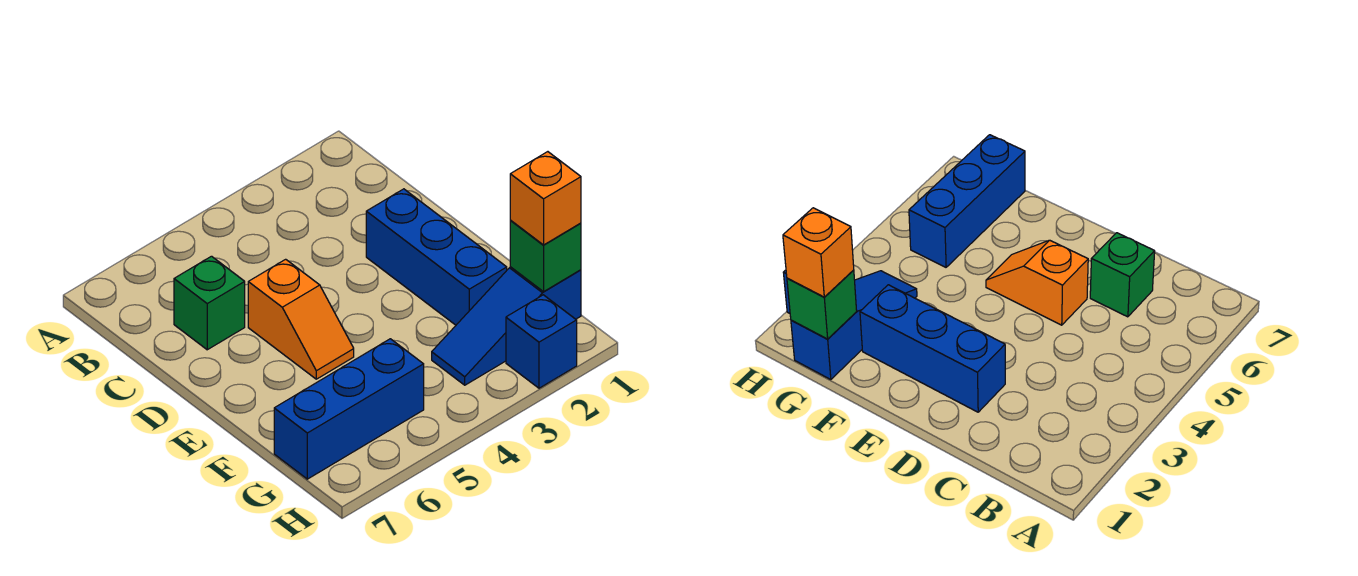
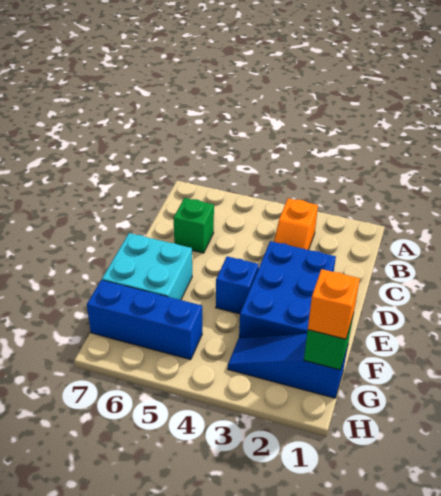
blue 1x3 brick [366,189,507,325] -> blue 2x3 brick [239,241,336,338]
orange 1x2 slope [248,259,354,379] -> orange 1x2 slope moved to [274,198,318,250]
none -> cyan 2x2 brick [102,233,192,300]
blue 1x1 brick [506,295,577,388] -> blue 1x1 brick moved to [216,256,259,314]

